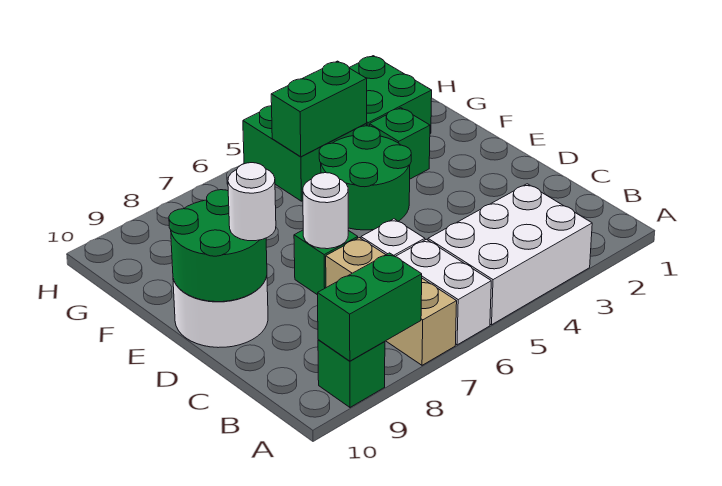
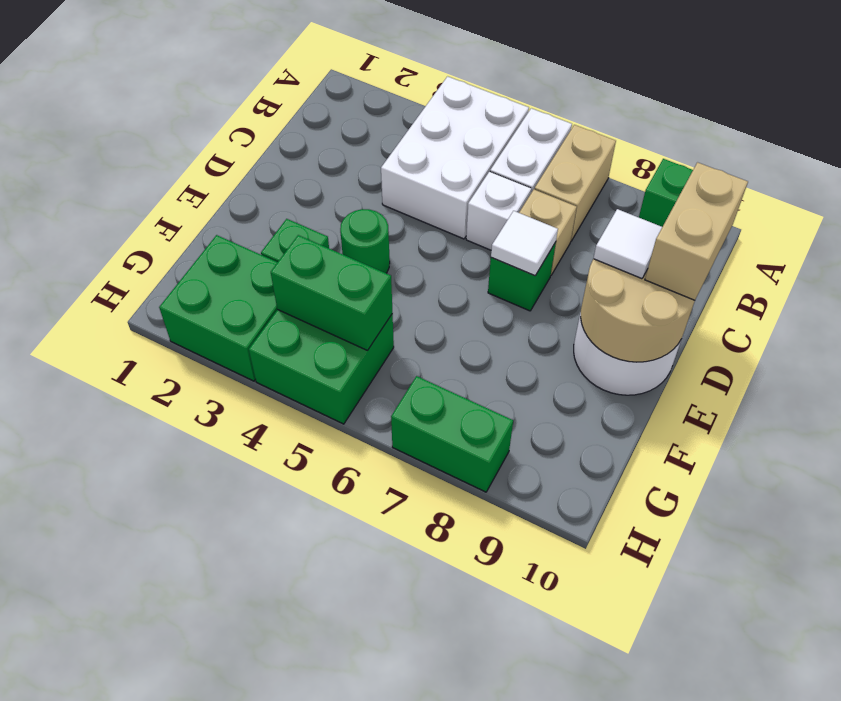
white 2x3 brick [428,184,592,325] -> white 2x3 brick turned to [381,76,529,239]
green 1x2 brick [318,253,422,361] -> green 1x2 brick moved to [391,376,513,492]
none -> tan 1x2 brick [645,162,748,300]
white 1x1 round brick [303,173,348,249] -> white 1x1 tile [491,211,558,275]
green 2x2 round brick [169,190,267,302] -> tan 2x2 round brick [581,259,695,362]
white 1x1 round brick [228,163,276,241] -> white 1x1 tile [593,209,662,279]
green 2x2 round brick [319,126,411,230] -> green 1x1 round brick [340,209,390,273]

